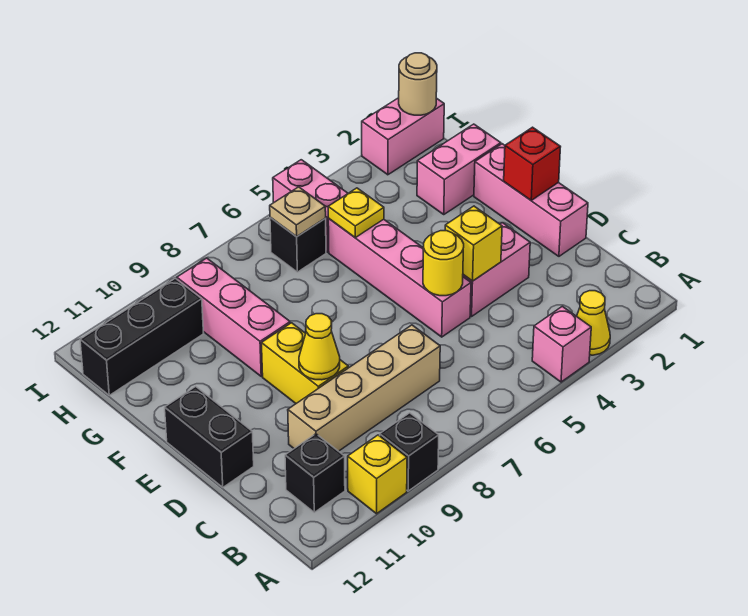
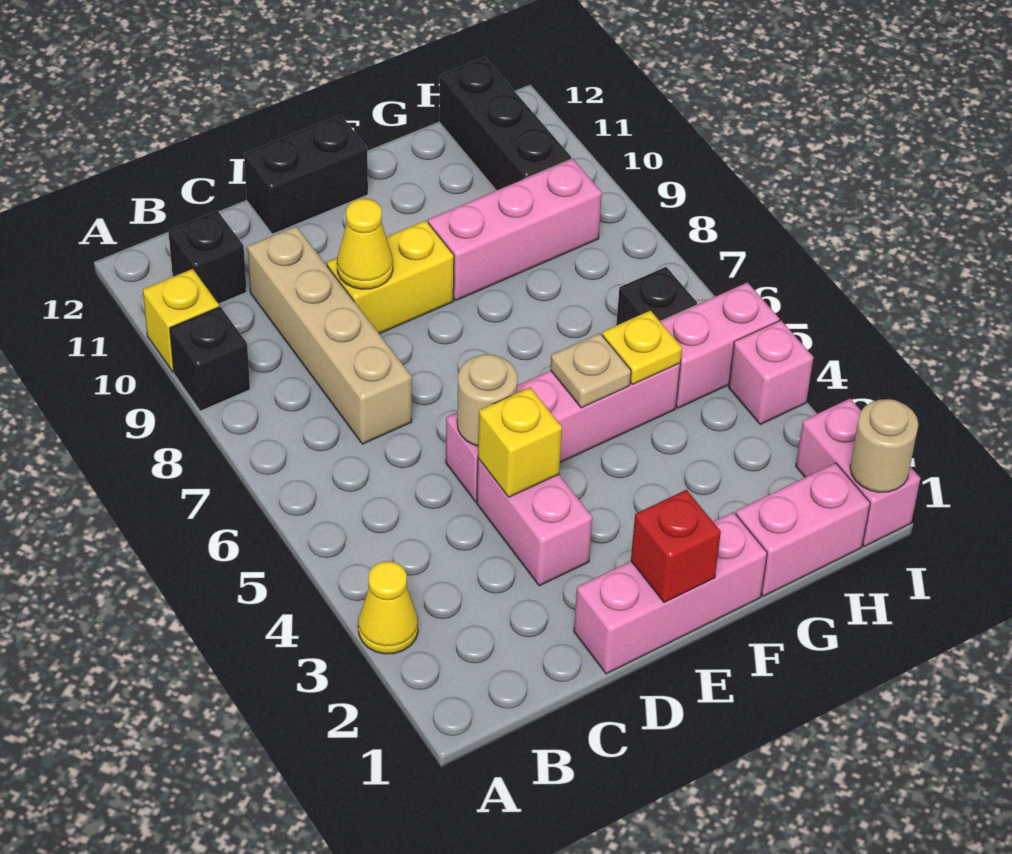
pink 1x1 brick [532,306,591,382] -> pink 1x1 brick moved to [729,320,813,425]
yellow 1x1 round brick [423,231,464,296] -> tan 1x1 round brick [457,354,517,446]
pink 1x2 brick [417,124,501,214] -> pink 1x2 brick turned to [736,463,870,596]
tan 1x1 plate [270,187,326,237] -> tan 1x1 plate moved to [550,333,631,408]

